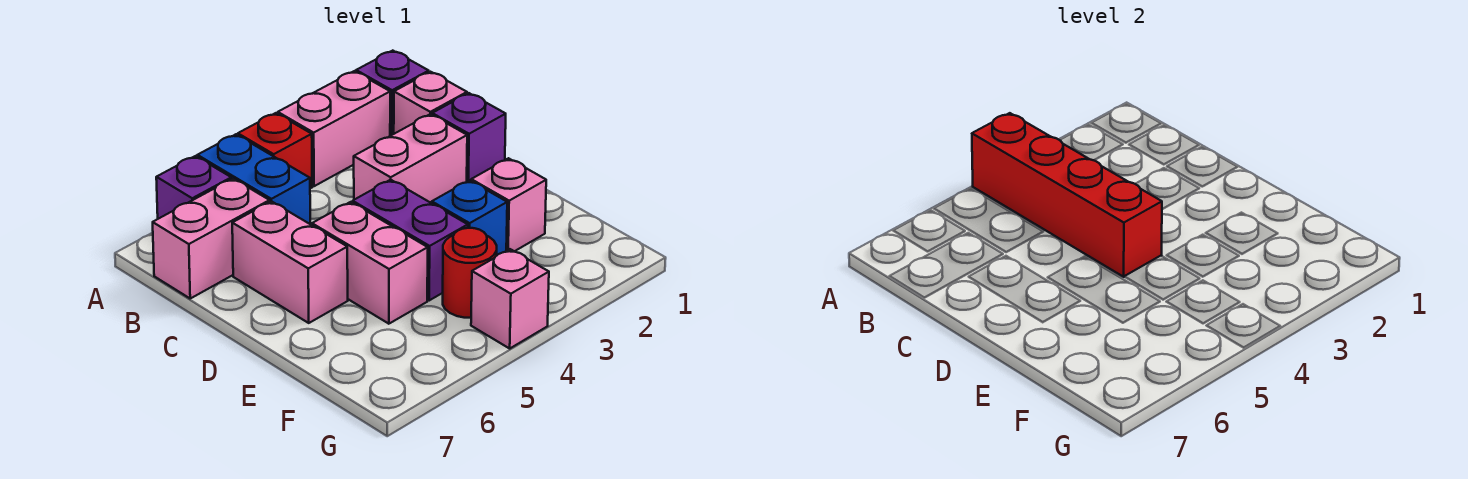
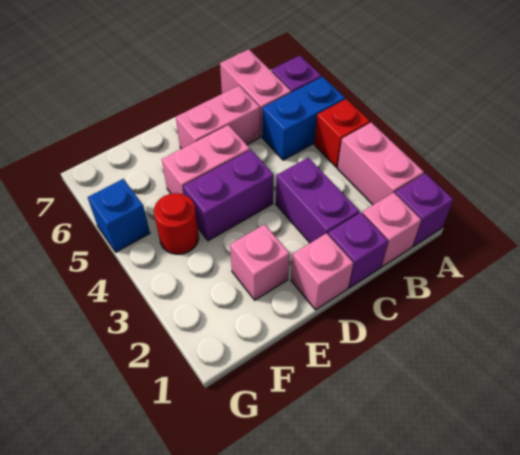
red 1x4 brick [972,113,1162,277] -> none
pink 1x2 brick [354,114,467,203] -> purple 1x2 brick [276,158,360,243]
blue 1x1 brick [432,180,507,255] -> blue 1x1 brick moved to [88,179,150,252]
pink 1x1 brick [471,249,549,348] -> pink 1x1 brick moved to [291,233,354,310]

